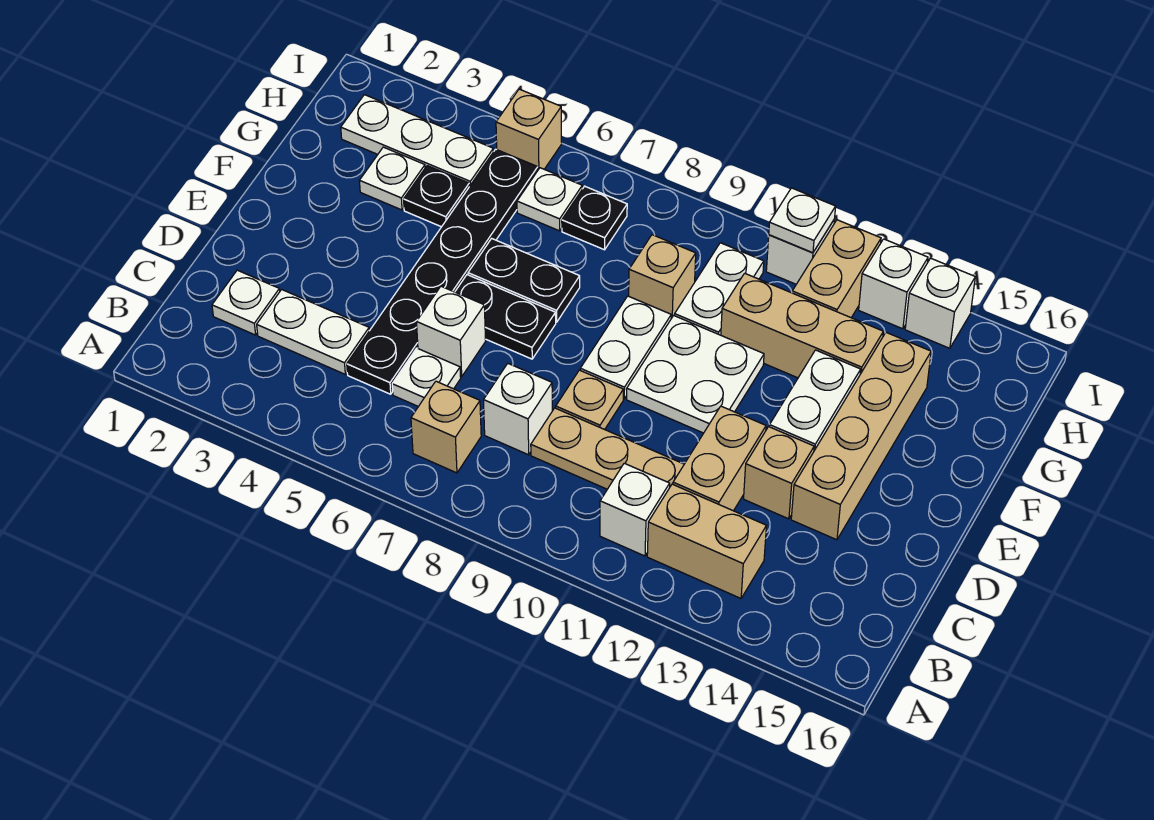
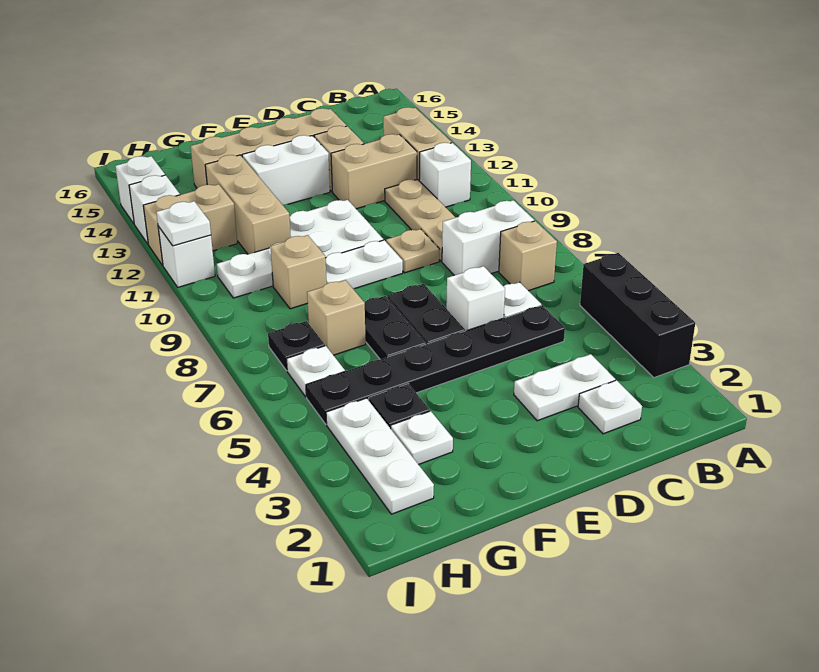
none -> black 1x3 brick [580,253,695,378]
white 1x2 plate [257,290,369,374] -> white 1x2 plate turned to [514,354,615,421]
white 1x1 brick [484,364,552,455] -> white 1x2 brick [442,200,534,275]
tan 1x1 brick [496,89,562,170] -> tan 1x1 brick moved to [307,280,366,355]

